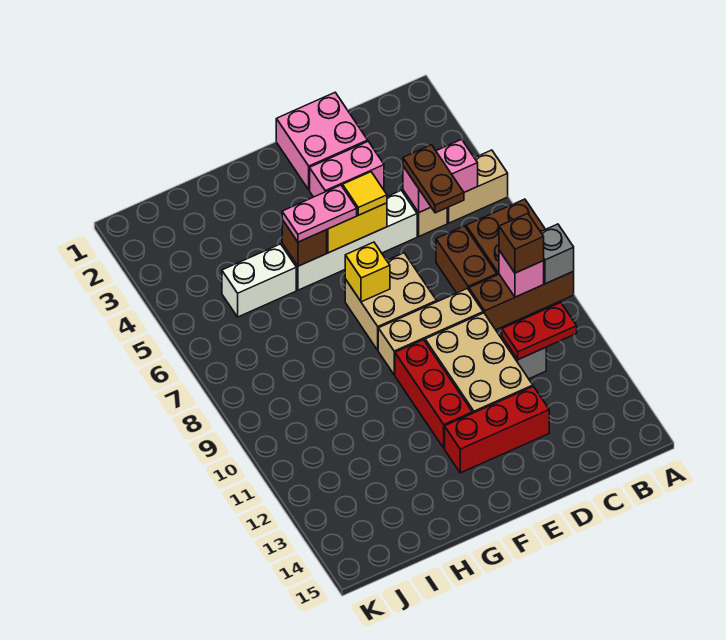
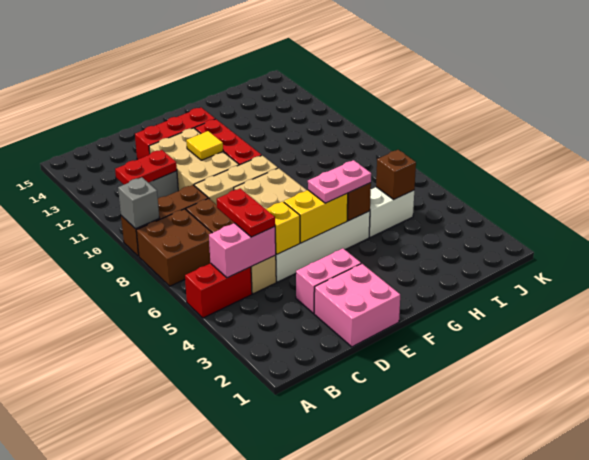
tan 1x2 brick [447,150,508,223] -> red 1x2 brick [185,263,252,318]
pink 1x1 brick [499,251,544,297] -> none
brown 1x1 brick [499,213,544,273] -> brown 1x1 brick moved to [376,150,416,200]
brown 1x2 plate [403,145,464,213] -> red 1x2 plate [217,188,275,237]
yellow 1x1 tile [343,172,387,215] -> yellow 1x1 tile moved to [186,131,223,160]
yellow 1x1 brick [345,242,390,302] -> yellow 1x1 brick moved to [266,202,300,254]

